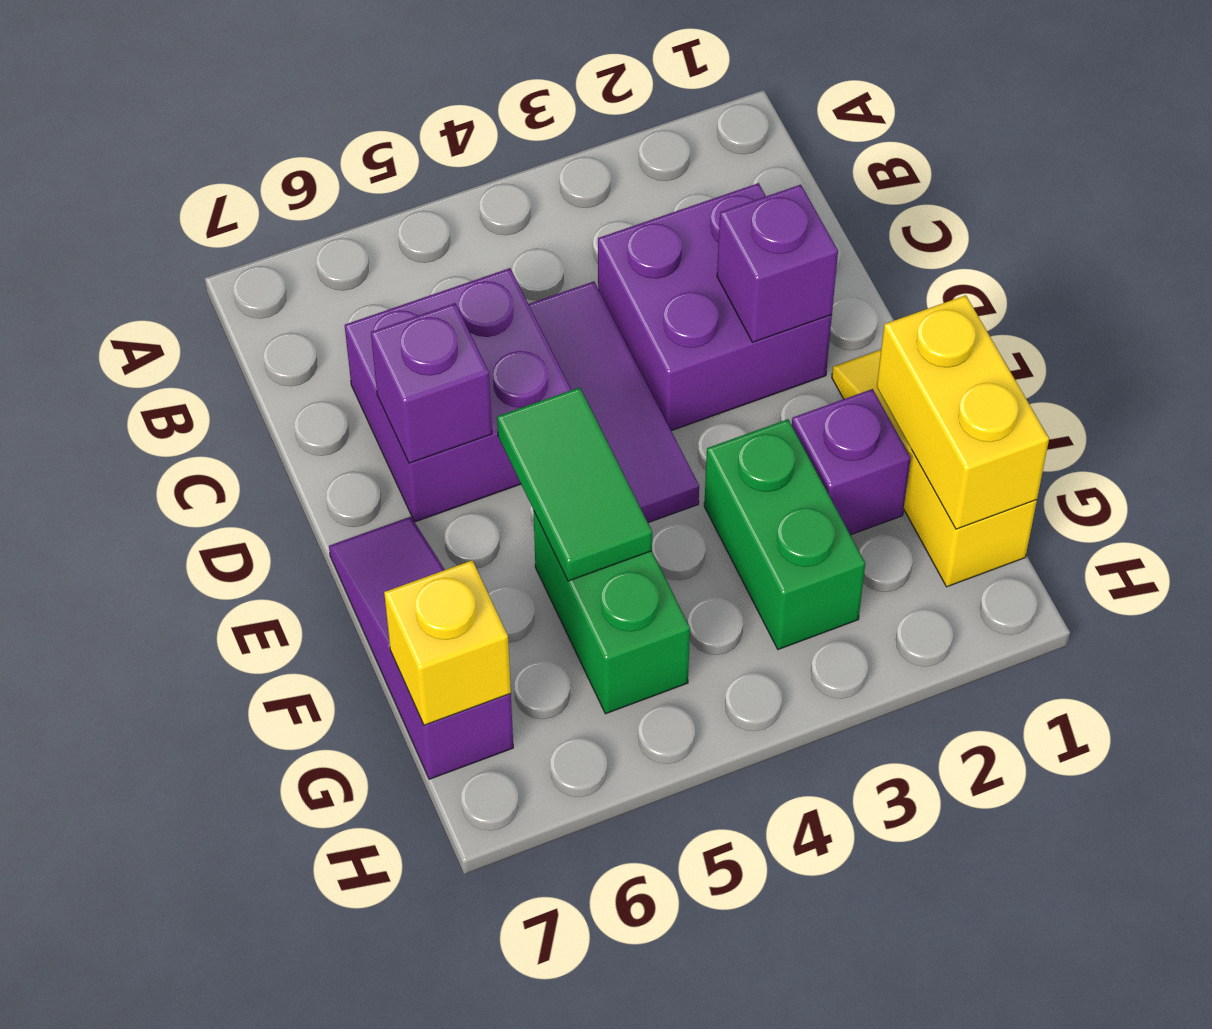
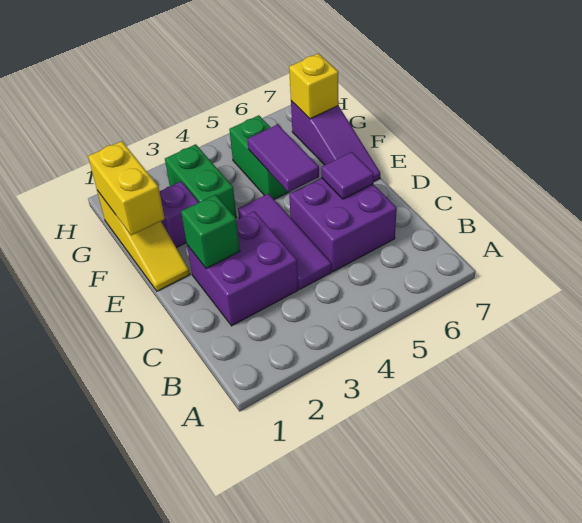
purple 1x1 brick [717,185,838,342] -> green 1x1 brick [181,195,240,269]
purple 1x1 brick [371,303,492,463] -> purple 1x1 tile [321,152,374,199]
green 1x2 tile [497,387,652,581] -> purple 1x2 tile [247,124,319,192]

